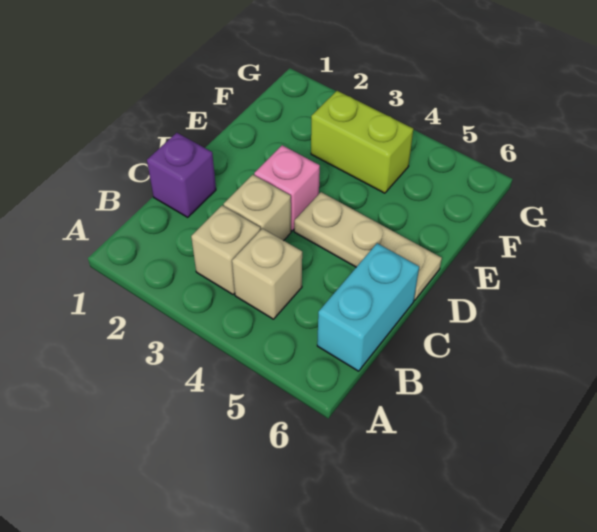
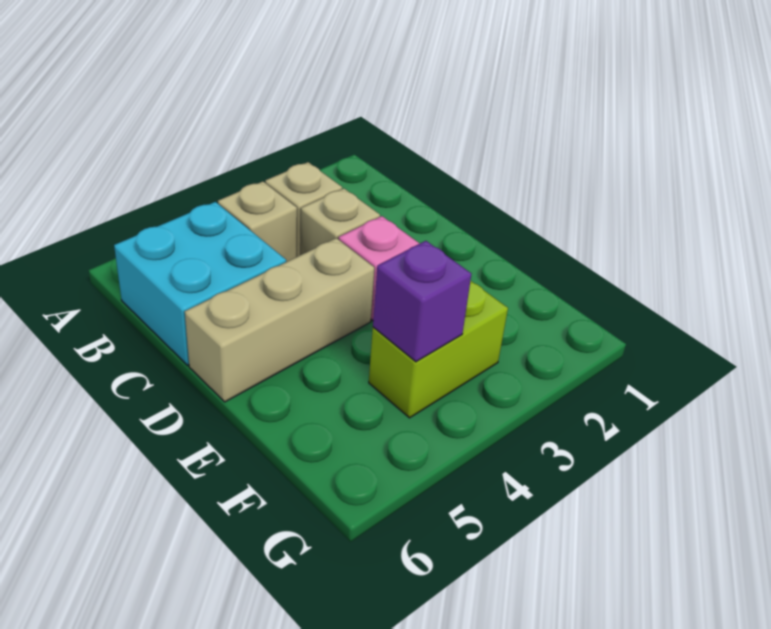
cyan 1x2 brick [317,243,419,371] -> cyan 2x2 brick [114,202,286,365]
purple 1x1 brick [147,133,216,217] -> purple 1x1 brick moved to [373,241,471,362]
tan 1x3 plate [294,192,442,300] -> tan 1x3 brick [185,238,374,402]

